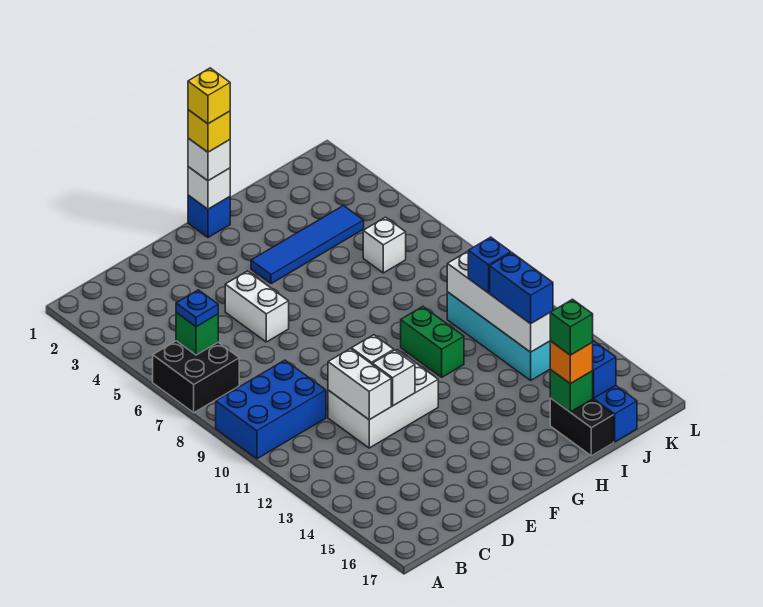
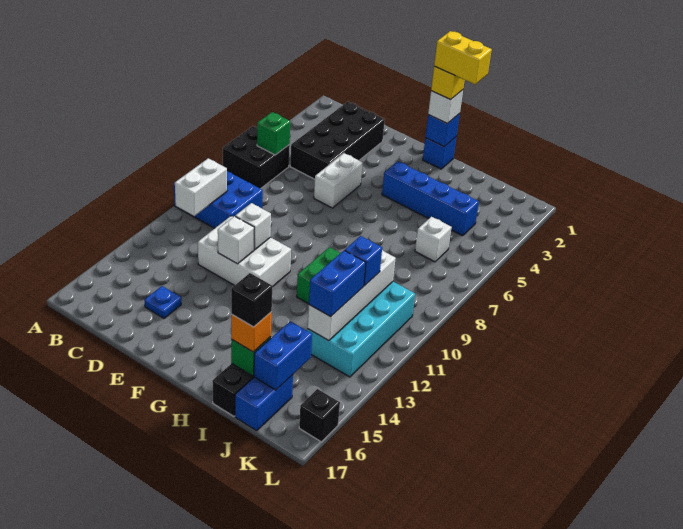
blue 1x1 plate [176,290,218,327] -> blue 1x1 plate moved to [144,286,181,318]
none -> black 2x4 brick [290,102,385,179]
white 1x2 brick [328,349,391,420] -> white 1x2 brick moved to [175,158,227,216]
white 1x1 brick [188,167,230,209] -> blue 1x1 brick [425,113,460,147]
yellow 1x1 brick [188,68,230,124] -> yellow 1x2 brick [434,31,492,84]
blue 1x4 tile [251,205,364,284] -> blue 1x4 brick [382,161,479,236]
green 1x1 brick [550,299,593,355] -> black 1x1 brick [231,273,272,327]
none -> black 1x1 brick [299,389,340,442]

